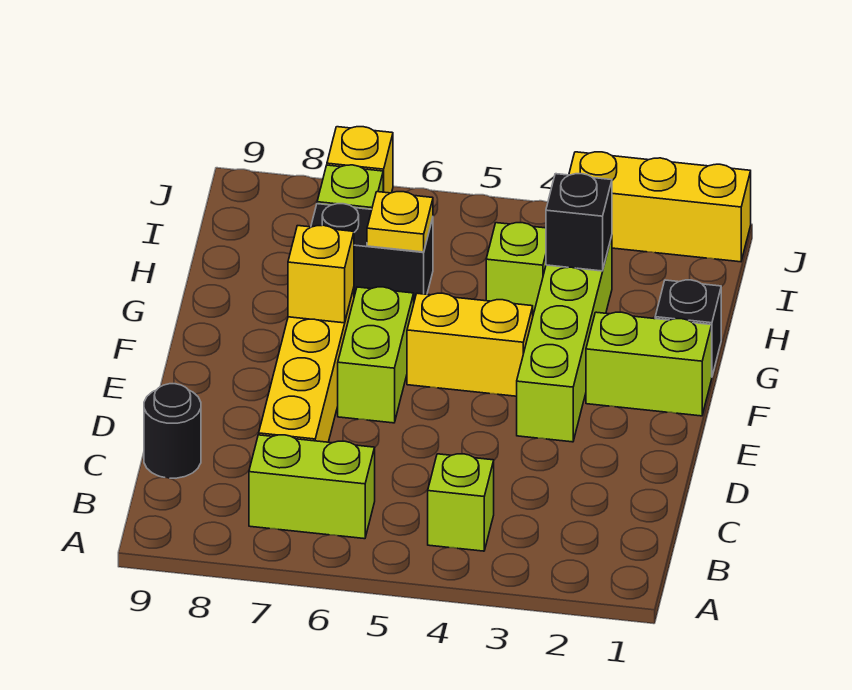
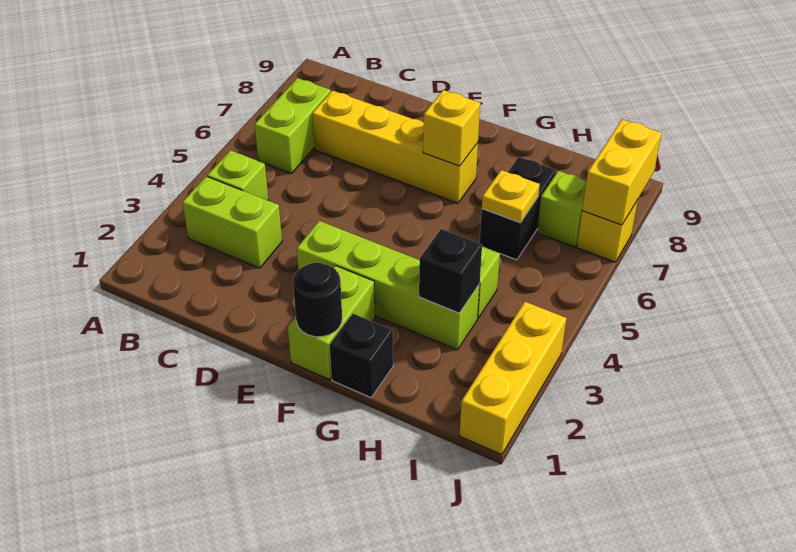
black 1x1 round brick [144,384,201,478] -> black 1x1 round brick moved to [293,262,342,337]
lime 1x2 brick [338,287,414,423] -> lime 1x2 brick moved to [182,176,282,268]
yellow 1x2 brick [407,293,533,396] -> yellow 1x2 brick moved to [582,120,662,225]

